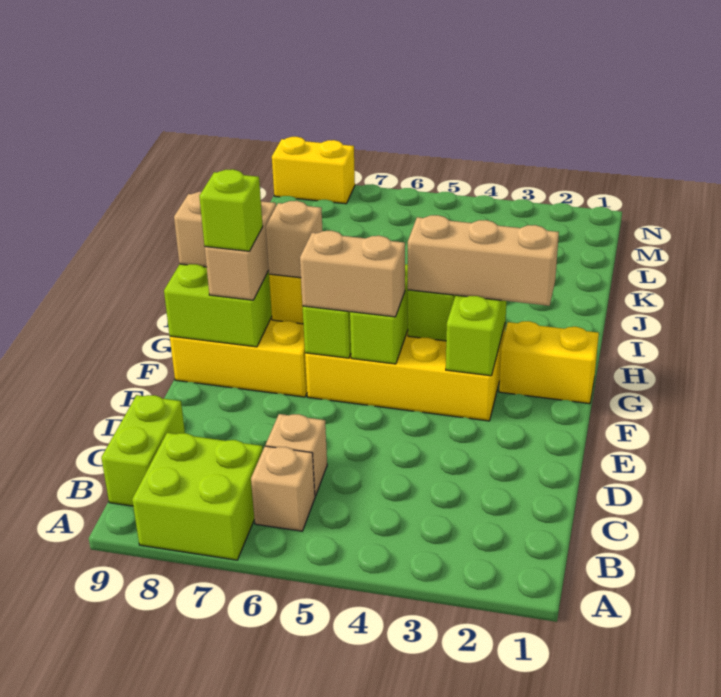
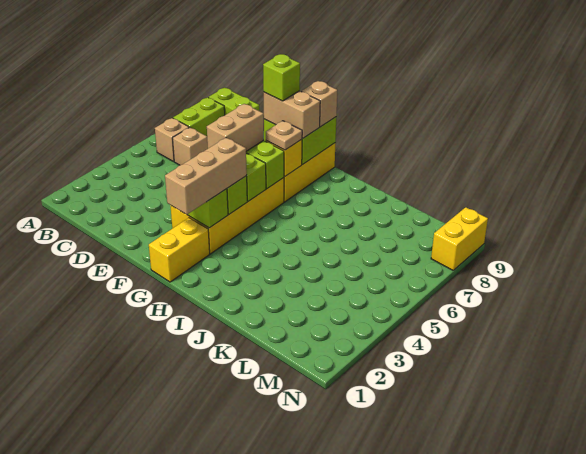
lime 2x2 brick [132,433,263,560] -> lime 1x2 brick [173,97,225,136]
tan 1x1 brick [266,201,322,278] -> tan 1x1 plate [266,121,302,150]

